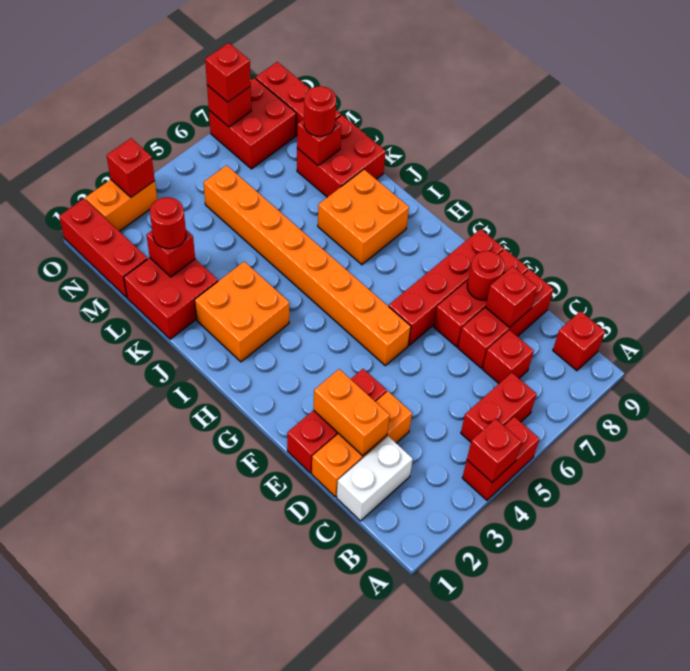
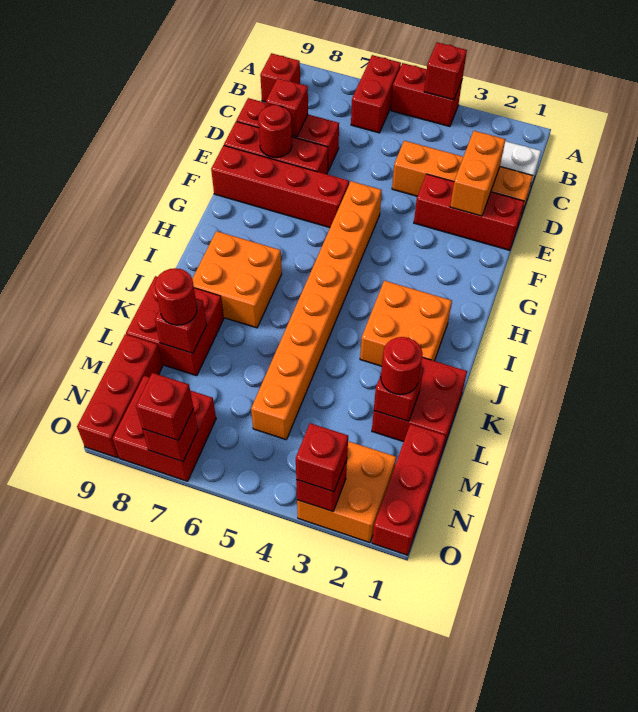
red 1x2 brick [461,373,537,442] -> red 1x2 brick turned to [351,55,401,133]
red 1x1 brick [483,330,534,383] -> red 1x1 brick moved to [296,423,348,492]
orange 1x3 brick [312,391,412,497] -> orange 1x4 brick [392,141,533,219]
orange 1x2 brick [85,180,157,231] -> orange 2x2 brick [297,441,396,543]

